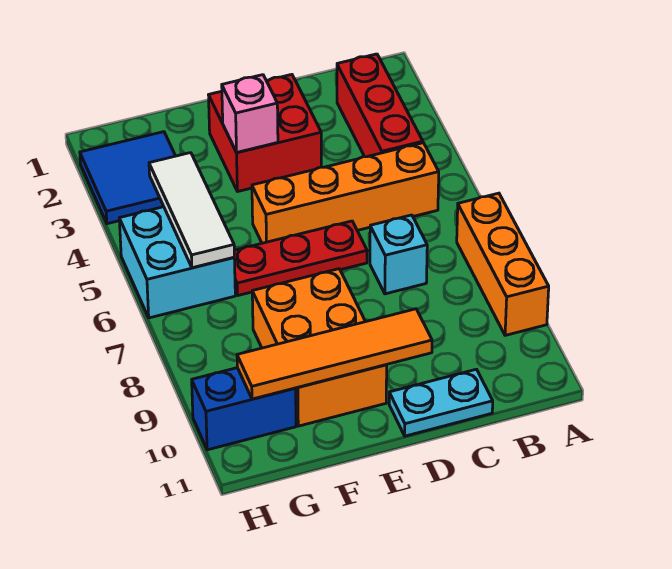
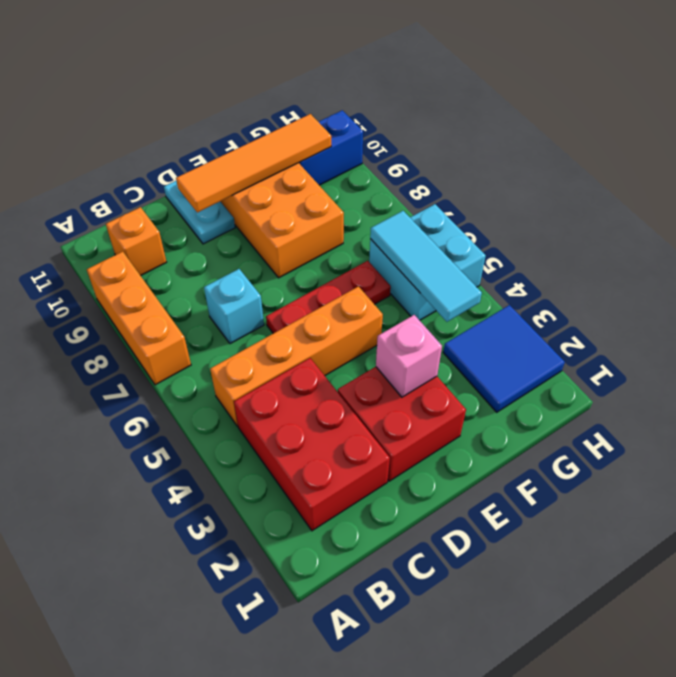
red 1x3 brick [337,54,423,157] -> red 2x3 brick [234,358,390,531]
none -> orange 1x1 brick [106,207,166,276]
cyan 1x2 plate [389,369,493,436] -> cyan 1x2 plate turned to [164,181,235,244]
white 1x3 tile [149,153,234,268] -> cyan 1x3 tile [370,211,482,322]

